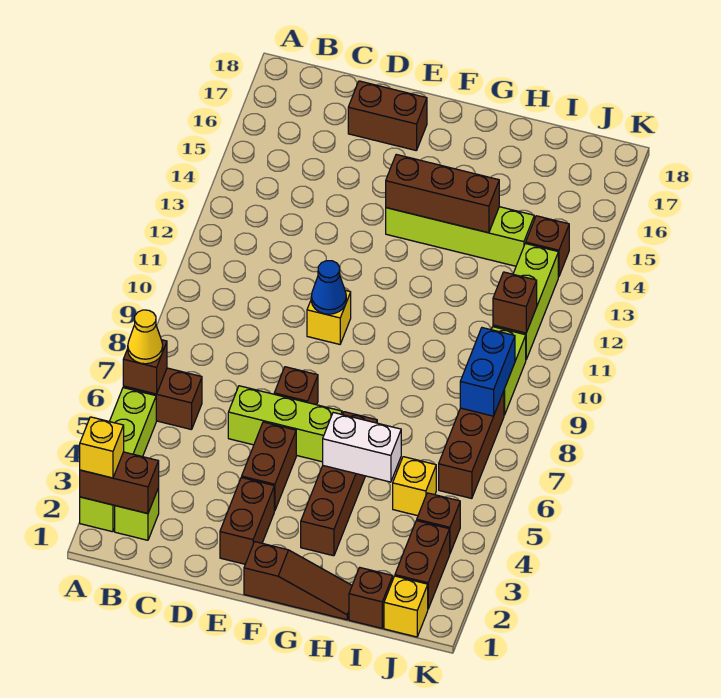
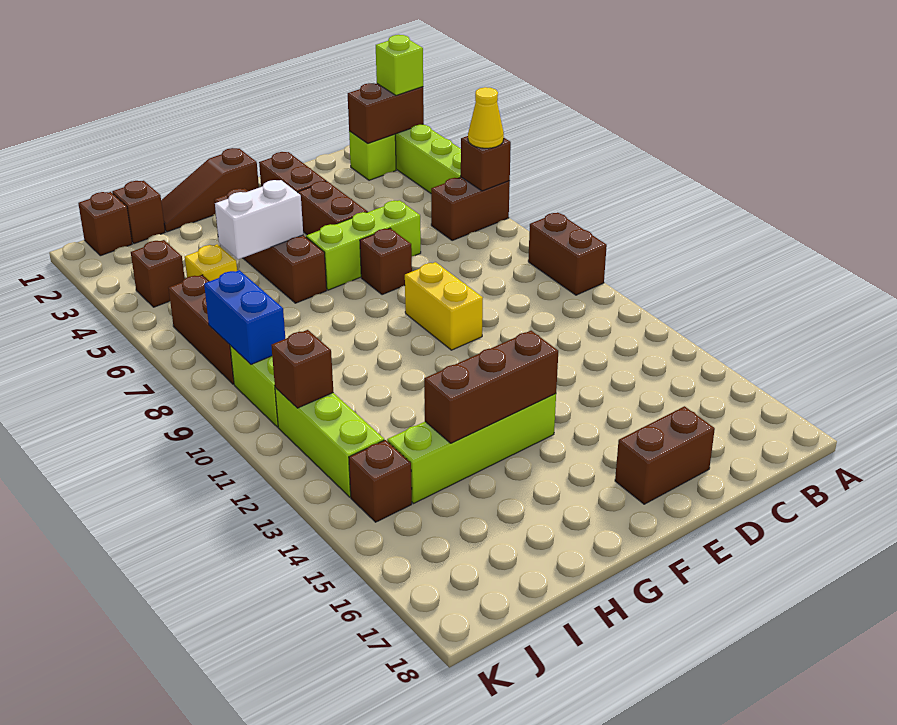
yellow 1x1 brick [80,417,124,478] -> lime 1x1 brick [376,35,423,96]
yellow 1x1 brick [307,290,351,344] -> yellow 1x2 brick [405,262,483,350]
blue 1x1 cone [311,261,346,314] -> none
yellow 1x1 brick [384,576,428,637] -> brown 1x1 brick [78,192,132,256]
brown 1x2 brick [395,521,450,609] -> brown 1x2 brick moved to [528,213,607,295]

